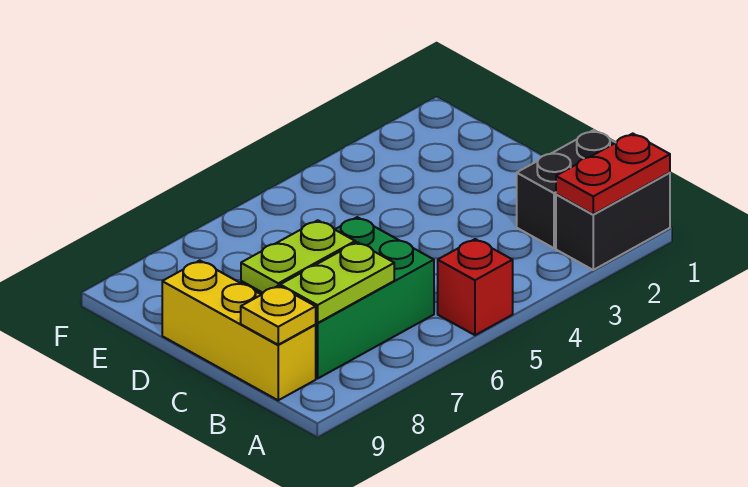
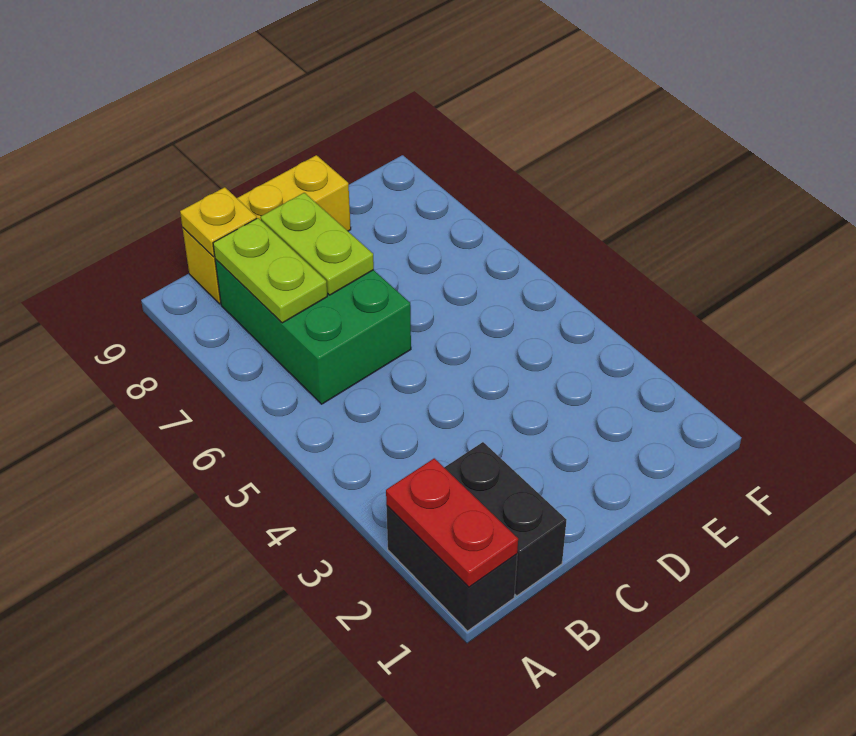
red 1x1 brick [438,239,513,335] -> none

